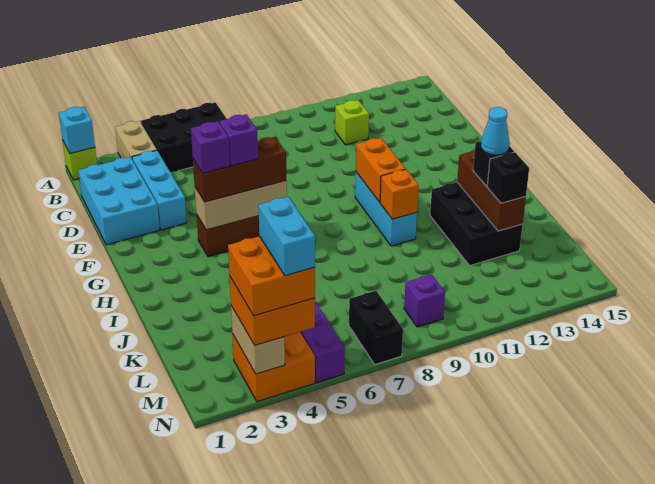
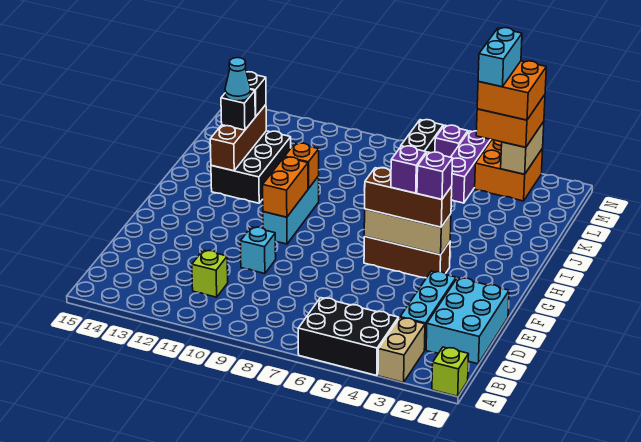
cyan 1x1 brick [59,107,95,153] -> cyan 1x1 brick moved to [240,227,276,274]
purple 1x1 brick [404,274,445,327] -> purple 1x1 brick moved to [435,125,468,157]

